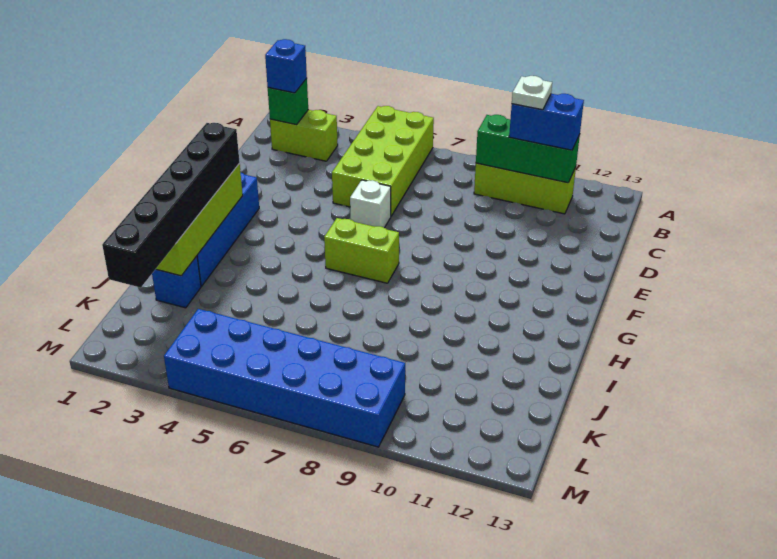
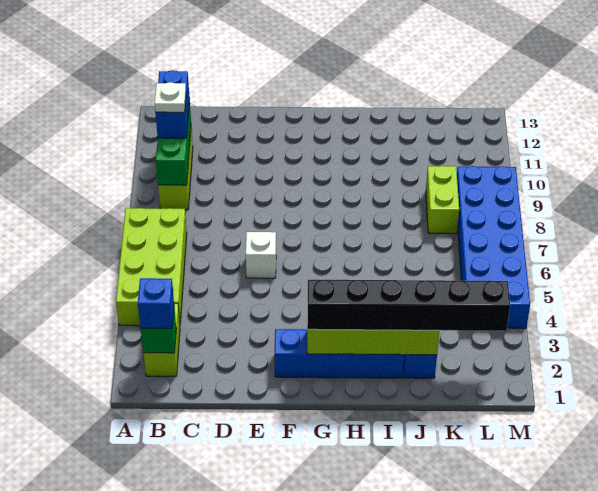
lime 2x4 brick [332,106,434,216] -> lime 2x4 brick turned to [116,208,187,326]
lime 1x2 brick [324,218,399,283] -> lime 1x2 brick moved to [426,166,459,234]

